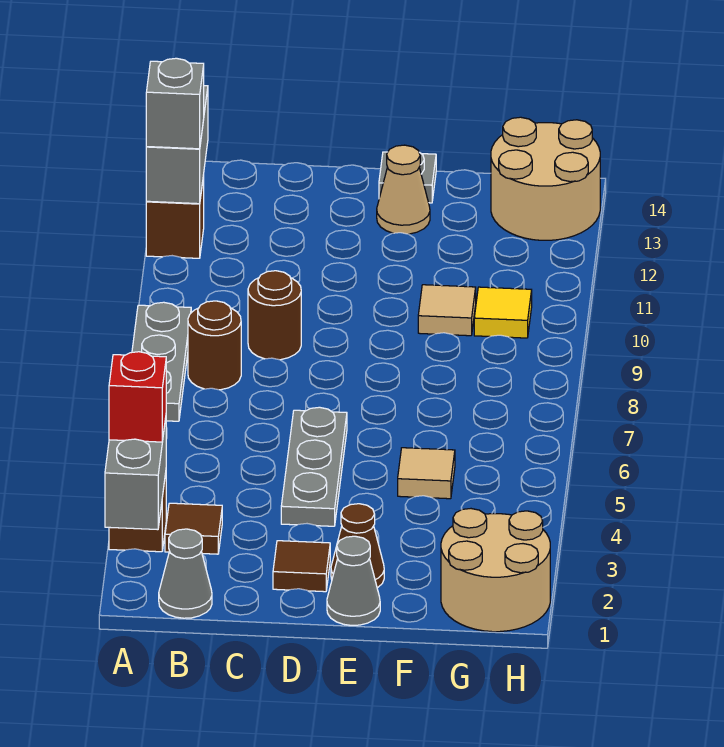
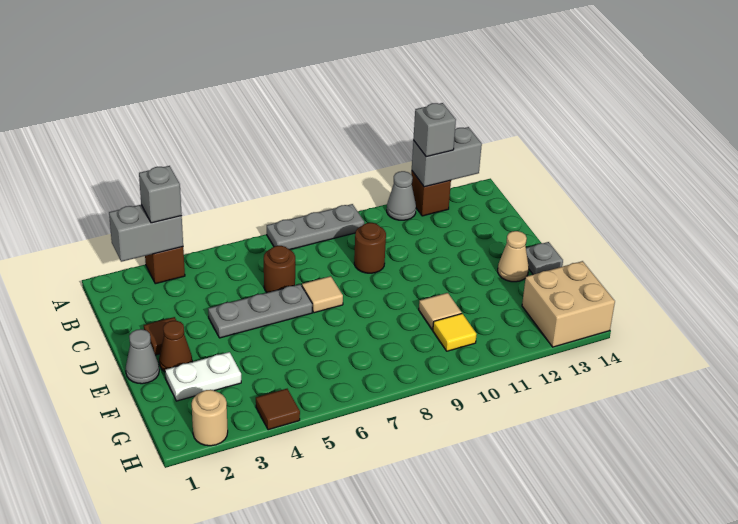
red 1x1 brick [109,352,166,442] -> grey 1x1 brick [139,166,182,223]
grey 1x1 cone [159,529,212,618] -> grey 1x1 cone moved to [387,171,416,220]
brown 1x1 tile [165,503,222,554] -> brown 1x1 tile moved to [256,389,300,430]
brown 1x1 round brick [188,301,241,390] -> brown 1x1 round brick moved to [264,246,295,293]
none -> white 1x2 plate [165,352,241,401]
tan 1x1 tile [398,448,455,499] -> tan 1x1 tile moved to [302,276,343,313]
tan 2x2 round brick [441,509,550,632] -> tan 1x1 round brick [192,390,228,446]
tan 2x2 round brick [491,117,600,240] -> tan 2x2 brick [522,261,615,347]

